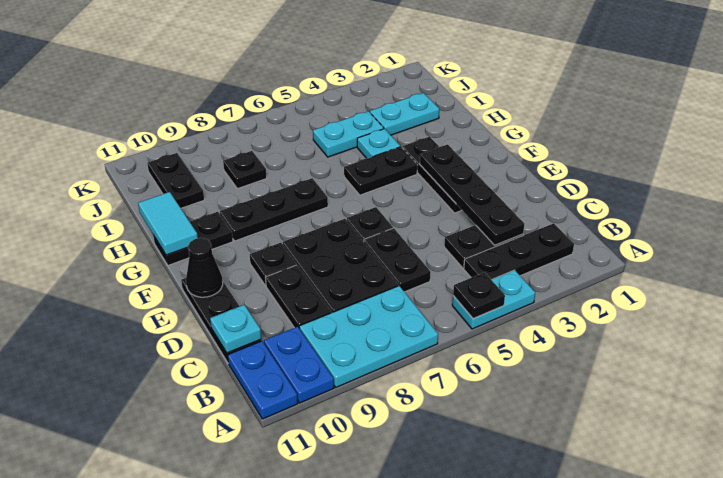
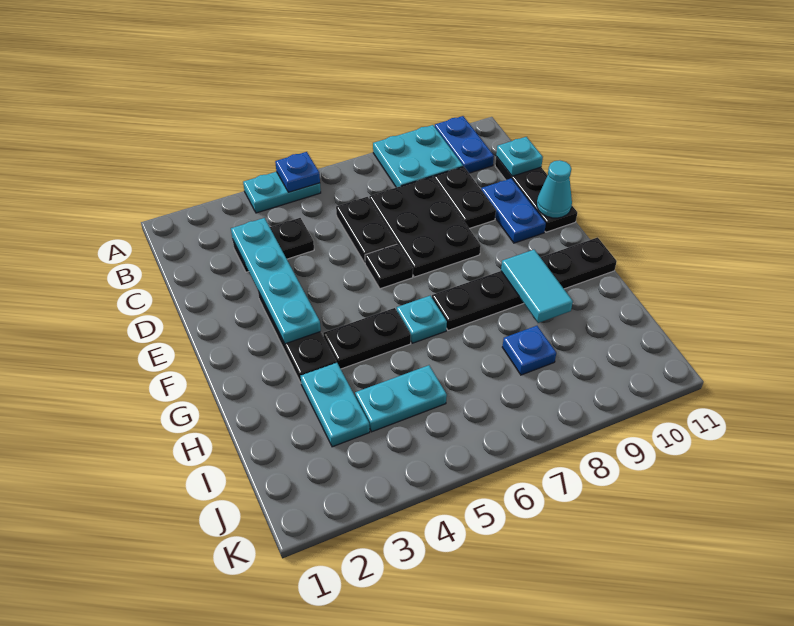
black 1x1 plate [453,272,505,319] -> blue 1x1 plate [275,152,320,192]
cyan 2x3 plate [299,286,438,387] -> cyan 2x2 plate [373,125,463,187]
blue 1x2 plate [228,341,298,419] -> blue 1x2 plate moved to [481,179,546,243]
black 1x3 plate [464,223,574,280] -> none
black 1x4 plate [420,144,524,245] -> cyan 1x4 plate [231,218,321,344]
black 1x1 plate [250,243,297,286] -> none
black 1x1 cone [186,238,223,297] -> cyan 1x1 cone [537,160,572,218]
cyan 1x2 tile [138,192,198,255] -> cyan 1x2 tile moved to [501,250,573,323]
cyan 1x1 plate [357,129,400,159] -> cyan 1x1 plate moved to [397,296,447,343]
cyan 1x2 plate [370,93,439,135] -> cyan 1x2 plate turned to [301,362,370,447]
black 1x1 plate [223,151,267,189] -> blue 1x1 plate [502,326,556,375]
black 1x2 plate [147,153,204,208] -> none

